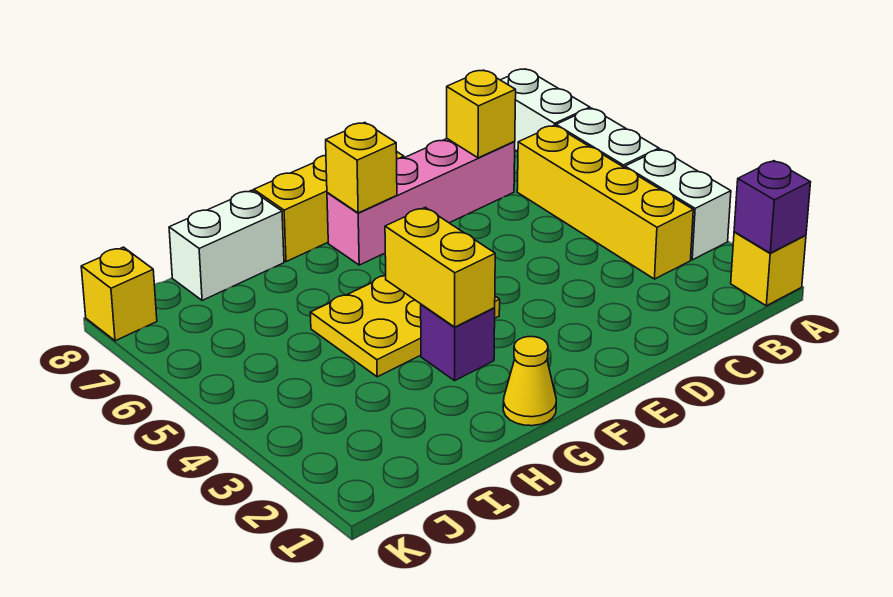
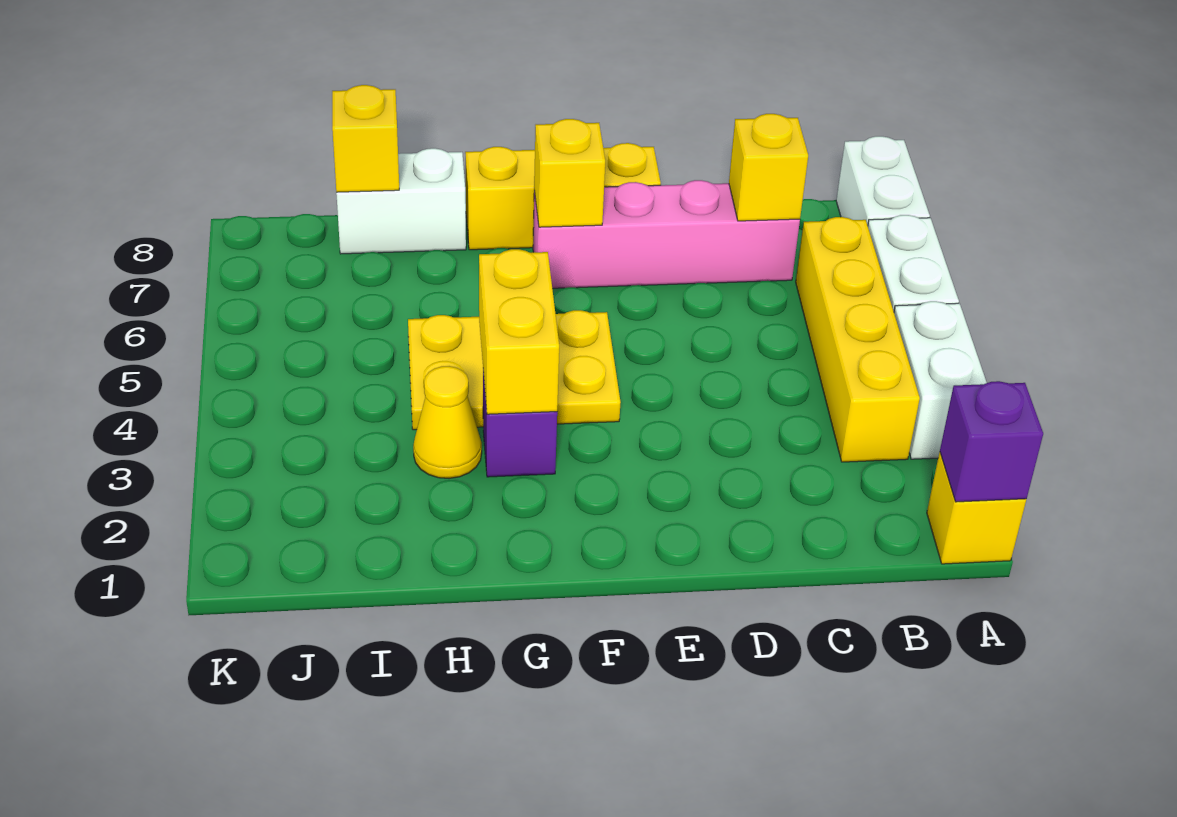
yellow 1x1 cone [503,337,556,426] -> yellow 1x1 cone moved to [413,366,482,478]
yellow 1x1 brick [81,247,157,341] -> yellow 1x1 brick moved to [332,85,399,192]

